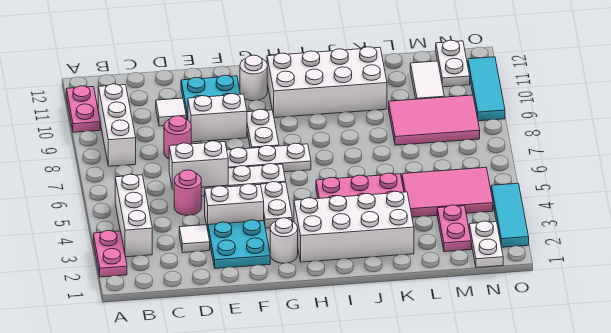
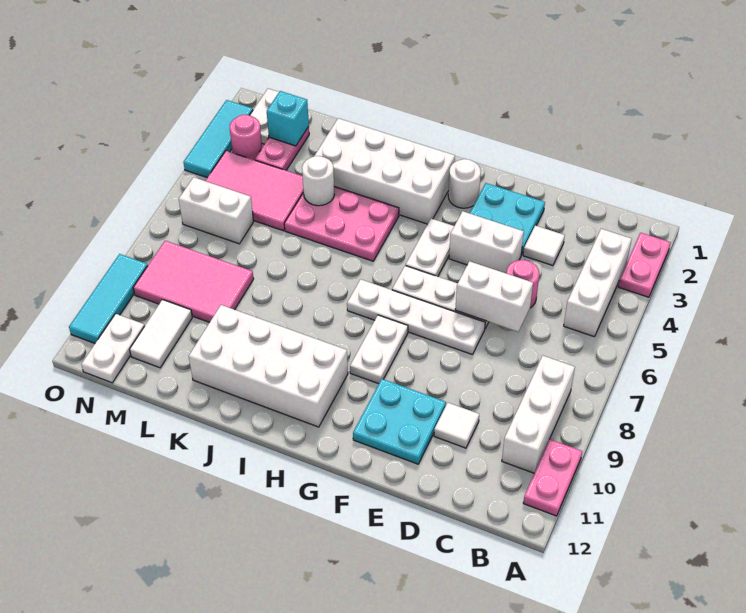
pink 1x1 round brick [164,116,191,159] -> pink 1x1 round brick moved to [230,115,262,160]
white 1x2 brick [188,94,247,142] -> white 1x2 brick moved to [179,177,254,244]
white 1x1 round brick [240,55,267,101] -> white 1x1 round brick moved to [302,156,334,206]
none -> cyan 1x1 brick [267,91,309,146]

